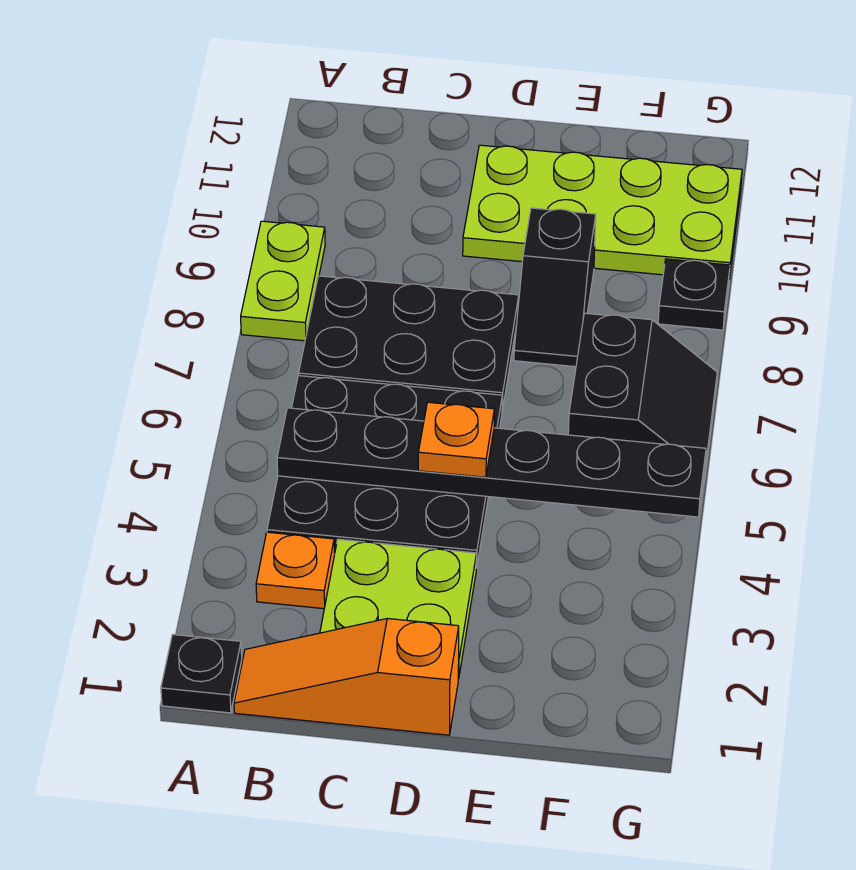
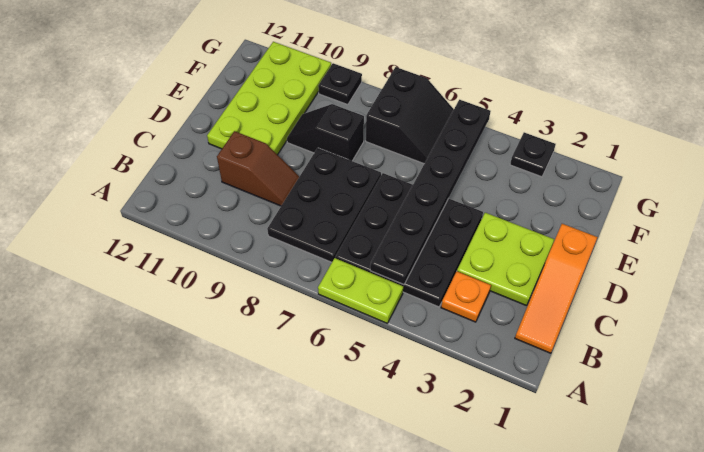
black 1x1 plate [161,635,242,713] -> black 1x1 plate moved to [510,132,556,177]
lime 1x2 plate [241,221,325,341] -> lime 1x2 plate moved to [318,258,403,323]
none -> brown 1x2 slope [217,131,299,206]
orange 1x1 plate [418,402,494,477] -> none
black 1x2 slope [514,208,596,367] -> black 1x2 slope turned to [287,104,364,161]
black 2x2 slope [568,313,717,483] -> black 2x2 slope turned to [366,67,454,164]

